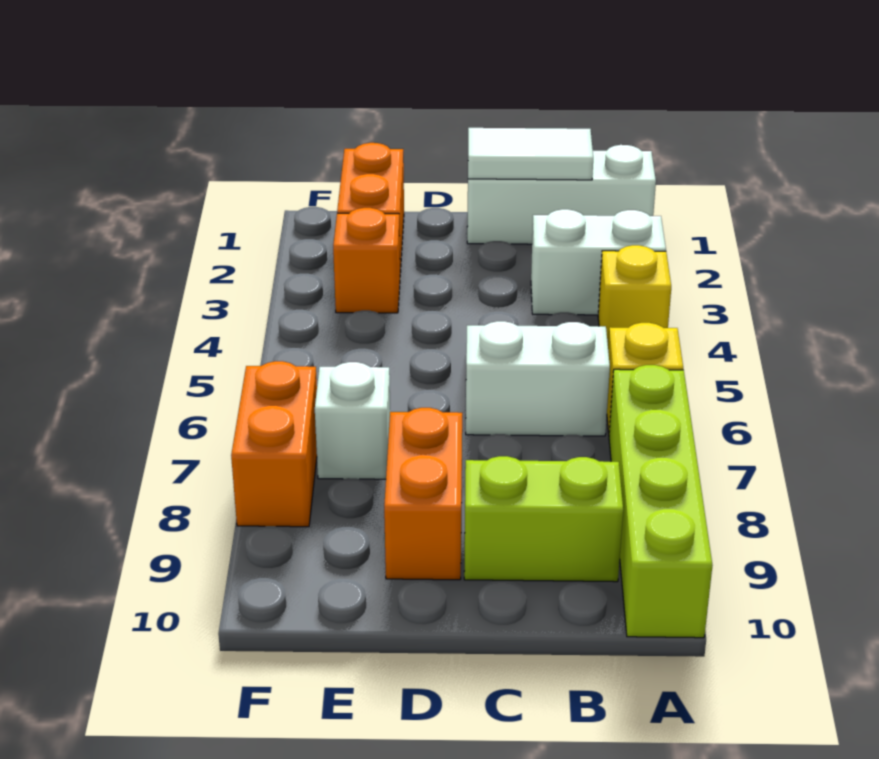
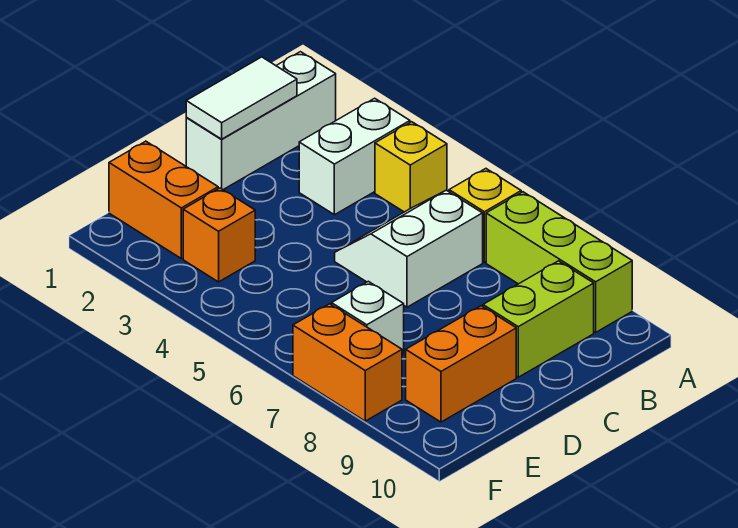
lime 1x4 brick [609,365,712,638] -> lime 1x3 brick [486,192,632,332]
orange 1x2 brick [384,408,462,580] -> orange 1x2 brick turned to [406,306,516,422]

